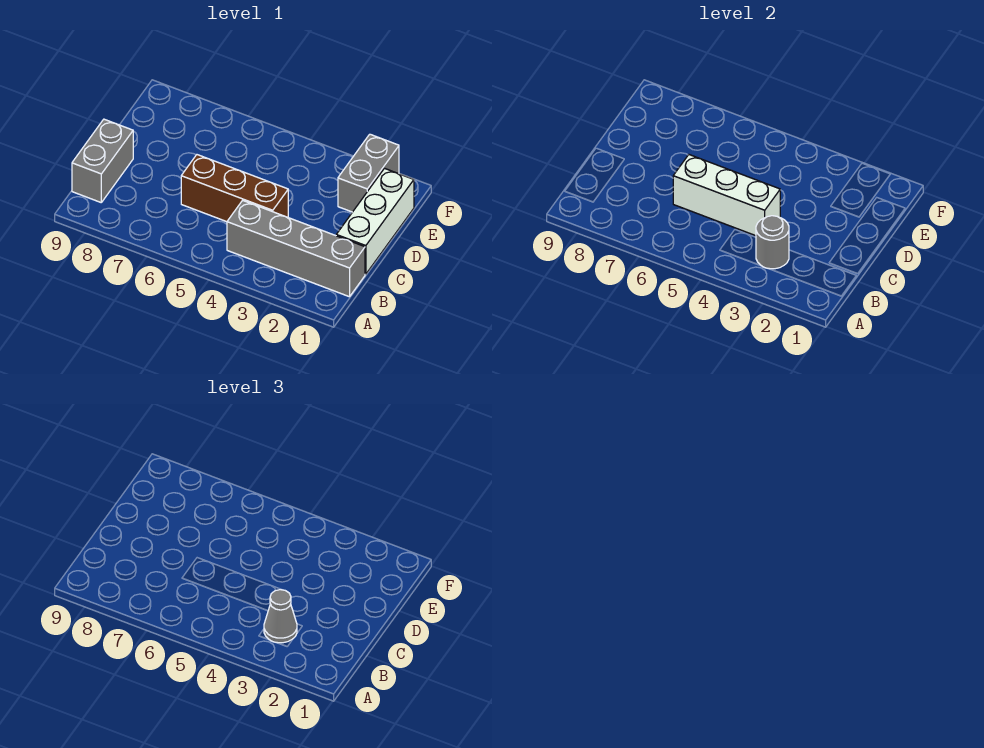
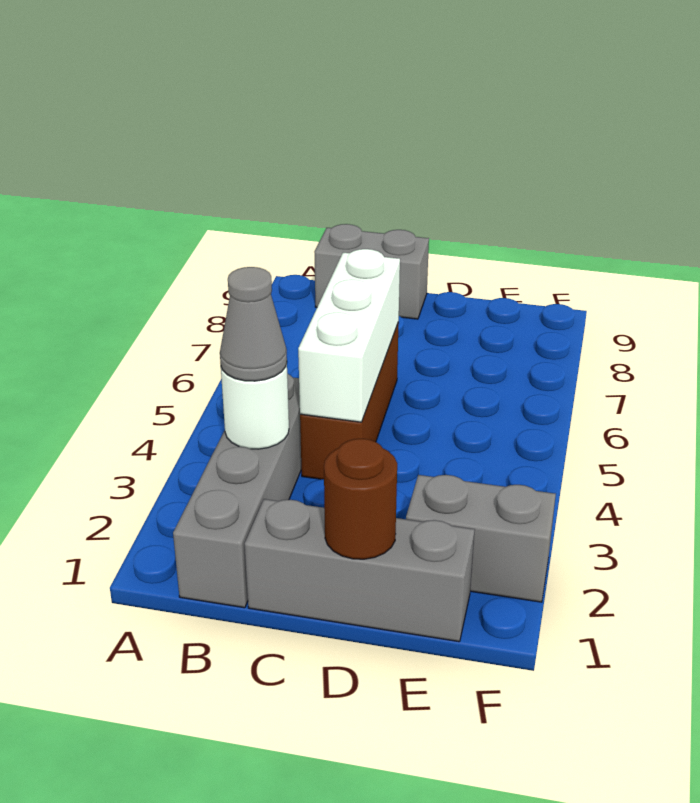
grey 1x1 round brick [756,216,789,269] -> white 1x1 round brick [221,364,289,449]
white 1x3 brick [336,168,414,274] -> grey 1x3 brick [245,499,475,642]
none -> brown 1x1 round brick [324,439,397,559]

